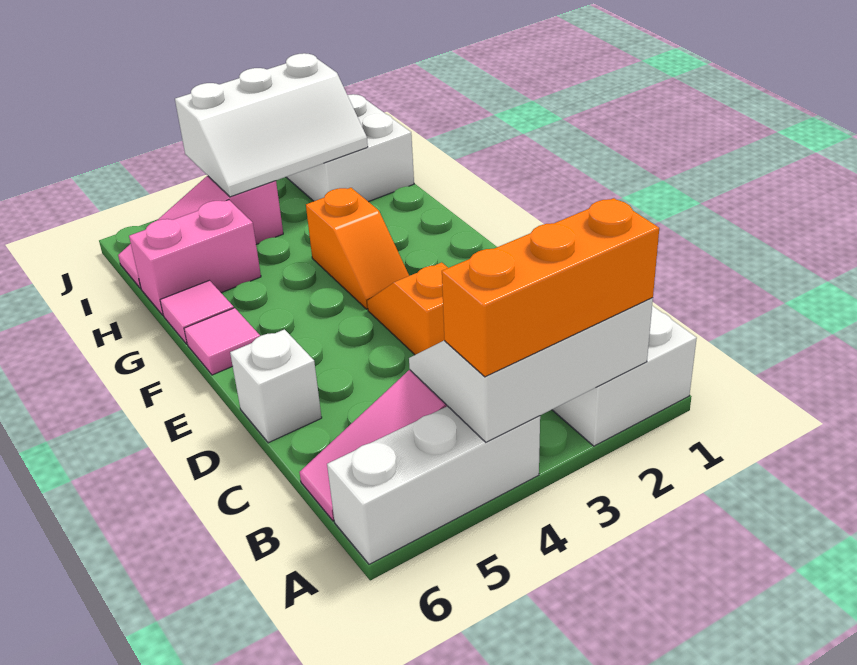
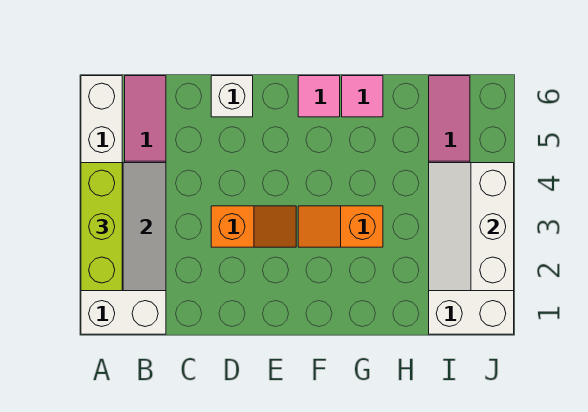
orange 1x3 brick [442,198,659,377] -> lime 1x3 brick [81,163,122,291]
pink 1x2 brick [129,200,261,316] -> none

